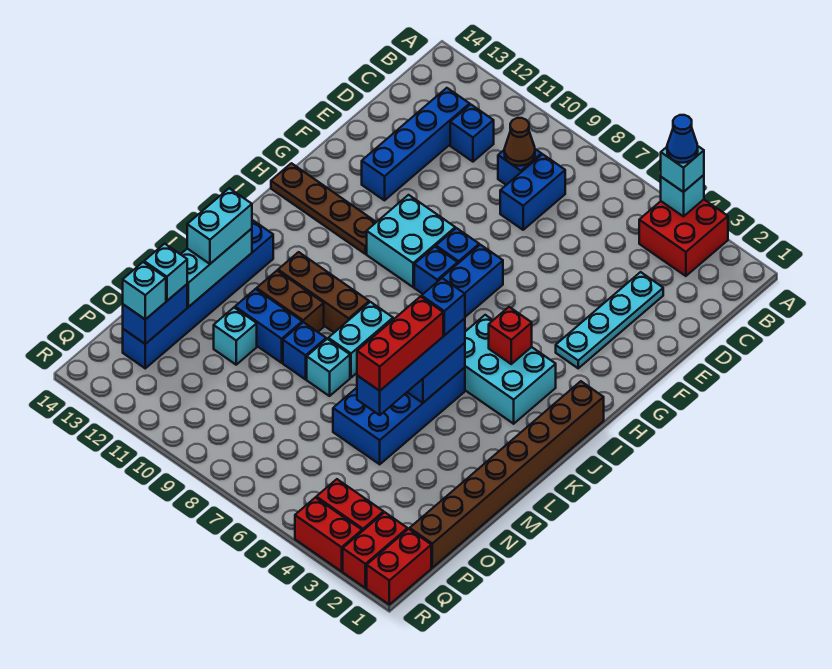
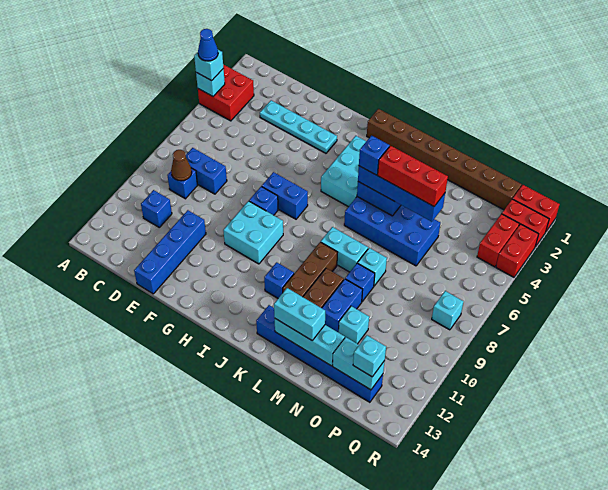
blue 1x4 brick [362,88,470,200] -> blue 1x4 brick turned to [134,210,206,294]
blue 1x1 brick [414,247,458,294] -> blue 1x1 brick moved to [264,262,294,298]
brown 1x4 plate [271,163,376,254] -> none
red 1x1 brick [489,307,532,364] -> none
blue 1x2 brick [123,284,187,344] -> cyan 1x2 brick [333,337,385,390]
cyan 1x1 brick [144,244,187,301] -> cyan 1x1 brick moved to [432,291,463,330]

